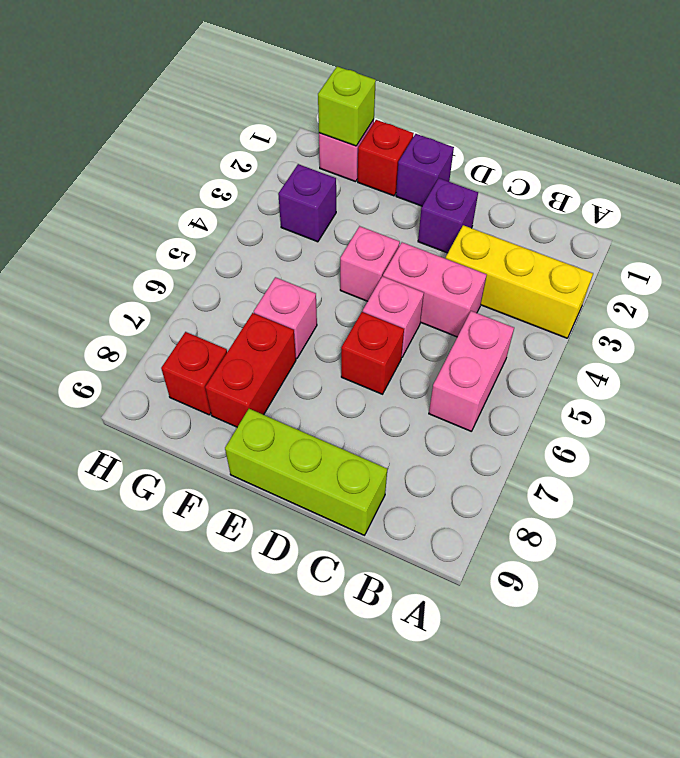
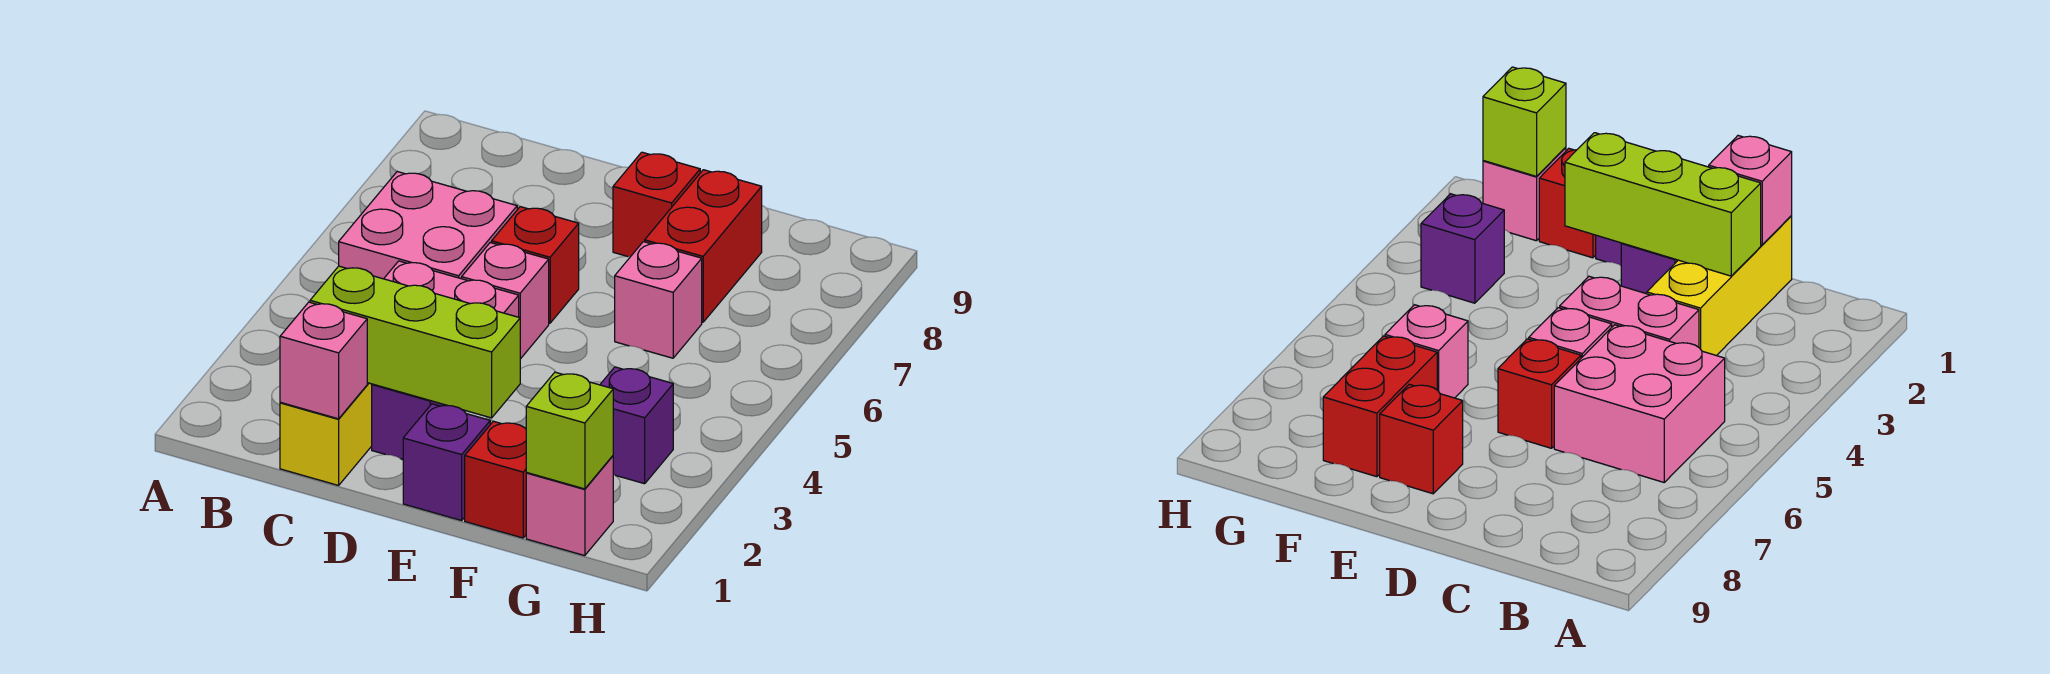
yellow 1x3 brick [446,225,593,338] -> yellow 1x3 brick turned to [280,383,372,485]
pink 1x2 brick [429,311,514,431] -> pink 2x2 brick [339,172,517,279]
lime 1x3 brick [225,409,387,535] -> lime 1x3 brick moved to [310,266,520,418]
pink 1x1 brick [340,226,400,301] -> pink 1x1 brick moved to [280,302,367,419]
red 1x1 brick [161,332,227,415] -> red 1x1 brick moved to [613,152,700,257]

